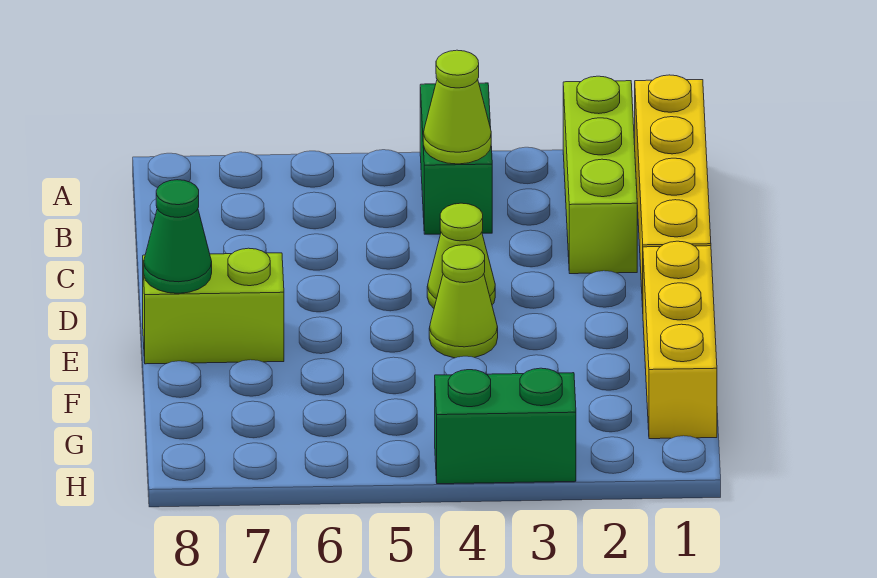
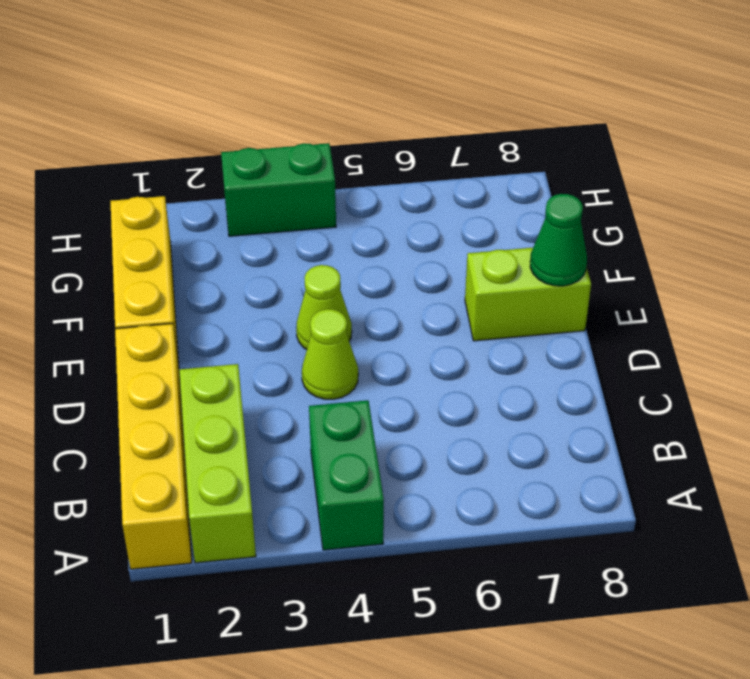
lime 1x1 cone [423,50,491,164] -> none

